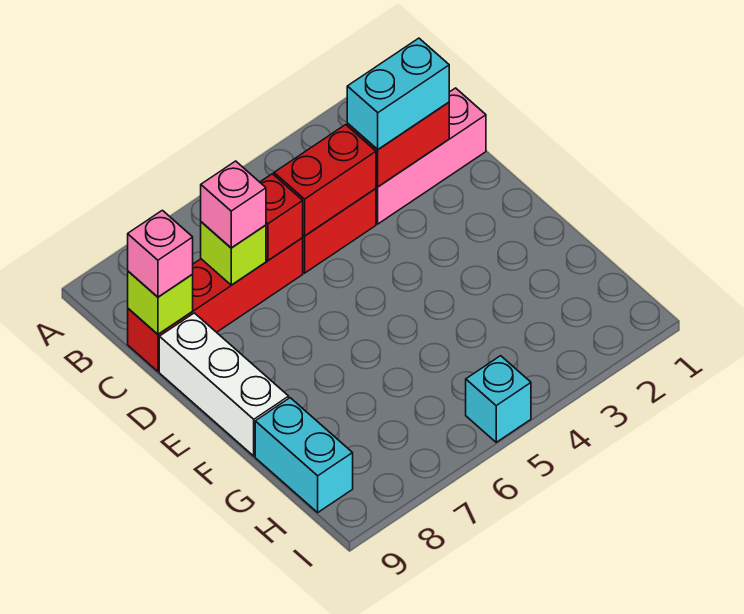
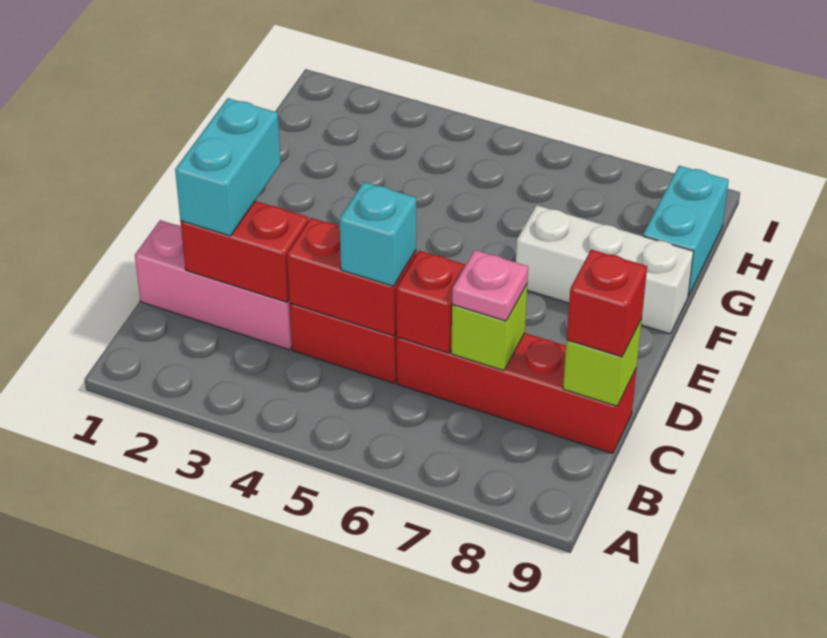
cyan 1x2 brick [347,38,449,149] -> cyan 1x2 brick turned to [175,98,281,236]
pink 1x1 brick [201,161,266,248] -> pink 1x1 plate [452,250,528,321]
pink 1x1 brick [128,210,193,297] -> red 1x1 brick [567,249,647,357]
white 1x3 brick [159,313,289,456] -> white 1x3 brick turned to [516,205,694,334]
cyan 1x1 brick [466,356,531,442] -> cyan 1x1 brick moved to [339,182,416,286]

